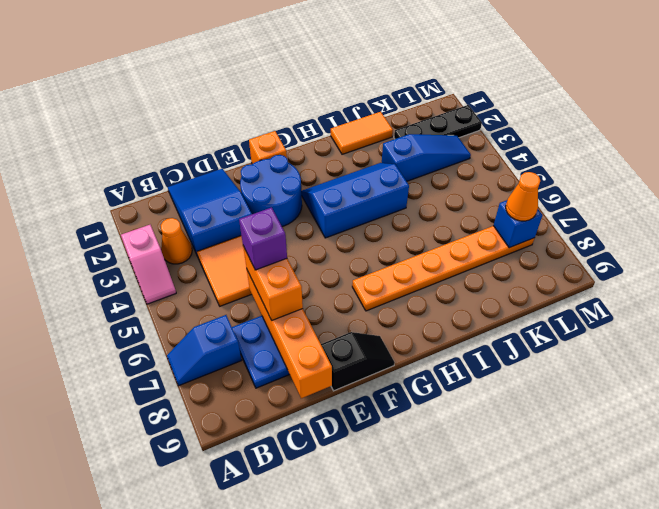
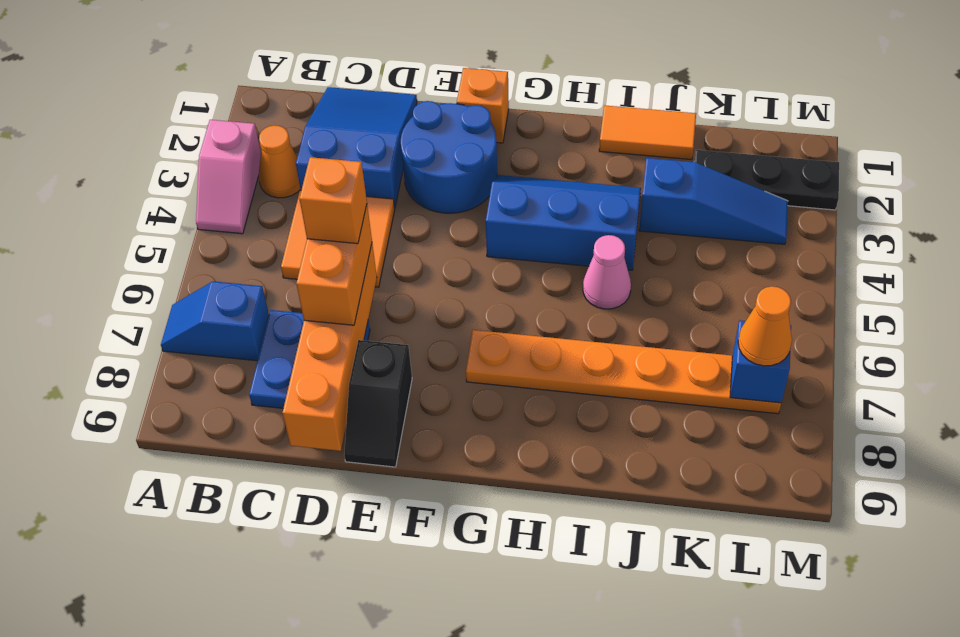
purple 1x1 brick [239,207,287,270] -> orange 1x1 brick [300,157,367,244]
black 1x2 slope [321,332,395,391] -> black 1x2 slope turned to [344,340,412,467]
none -> pink 1x1 cone [583,235,631,309]

